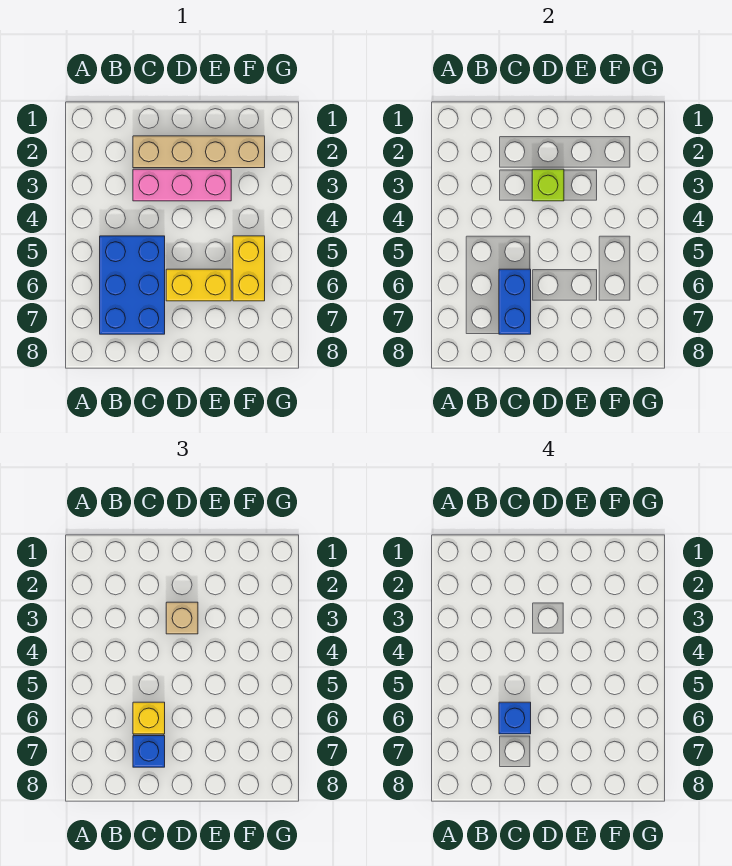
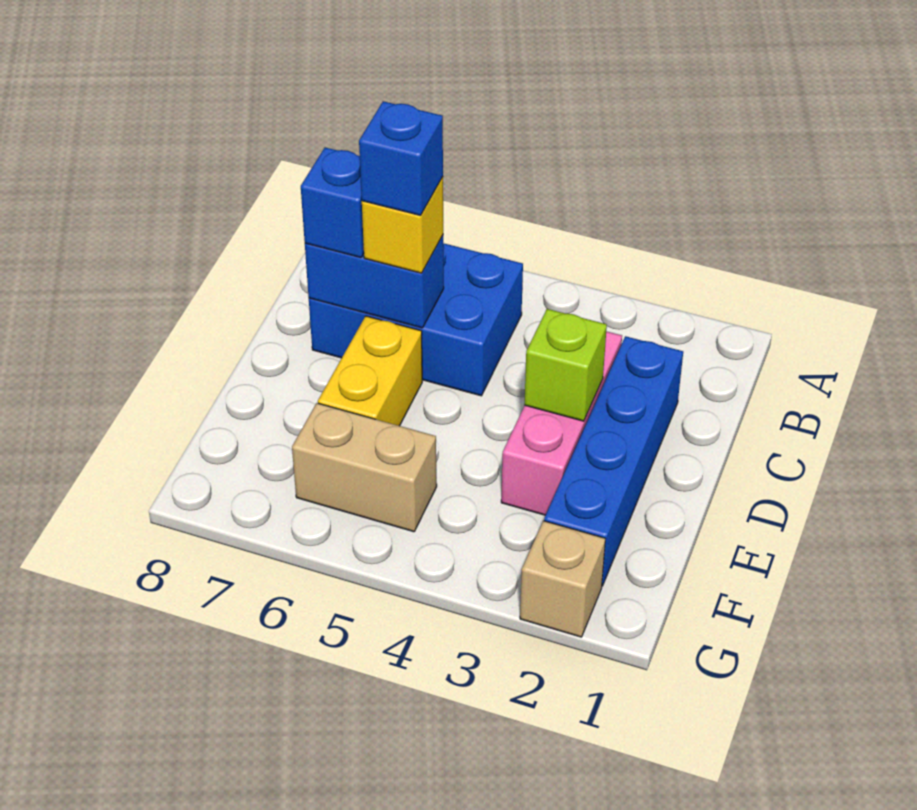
tan 1x4 brick [133,136,265,168] -> blue 1x4 brick [544,336,683,586]
tan 1x1 brick [166,602,198,634] -> tan 1x1 brick moved to [520,521,605,637]
yellow 1x2 brick [233,236,265,301] -> tan 1x2 brick [292,403,437,532]

